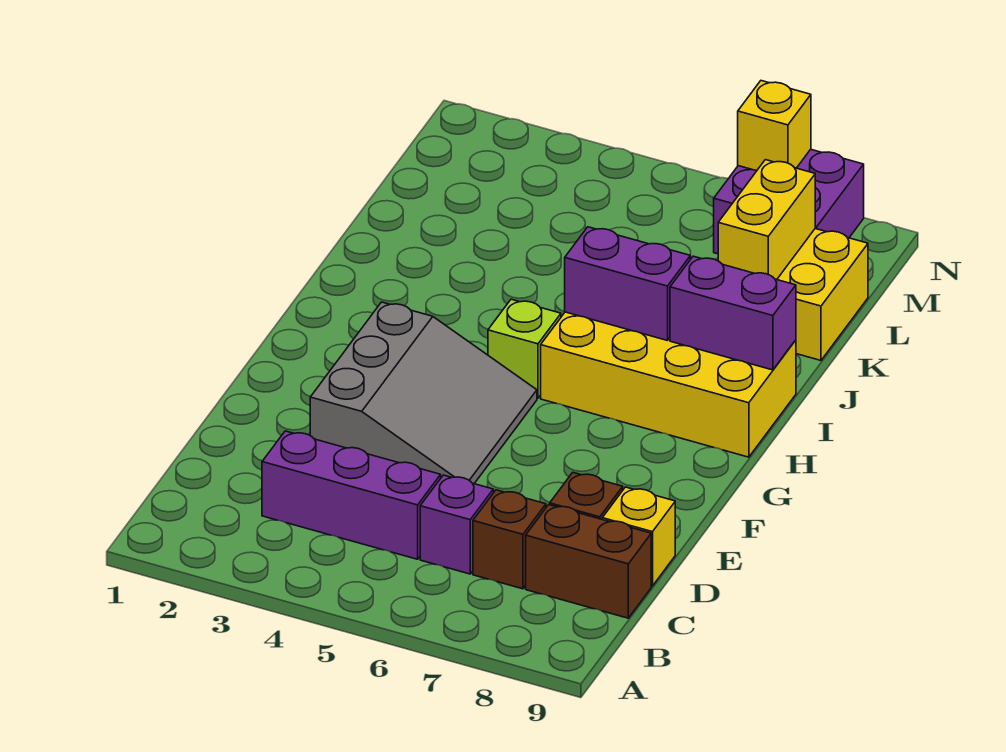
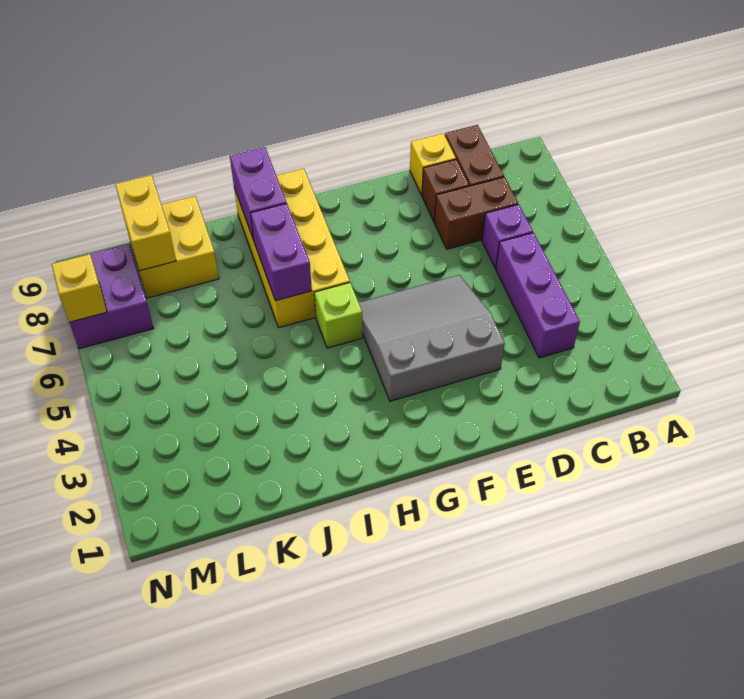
brown 1x1 brick [473,490,546,589] -> brown 1x2 brick [434,177,518,249]
yellow 1x2 brick [718,160,815,280] -> yellow 1x2 brick turned to [115,175,176,271]

